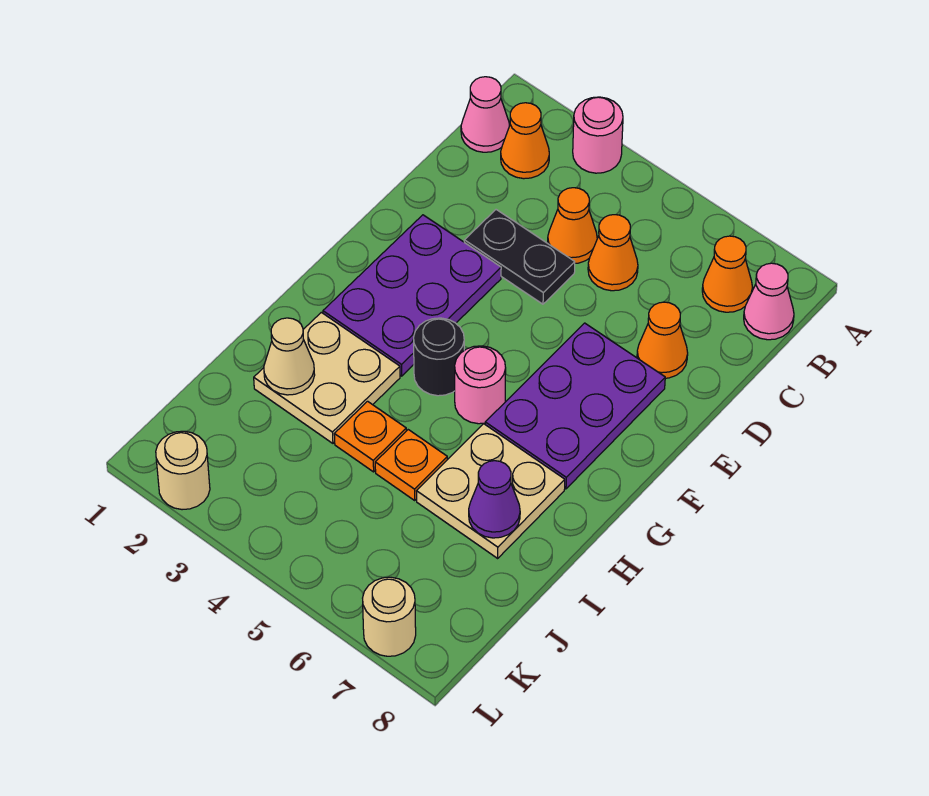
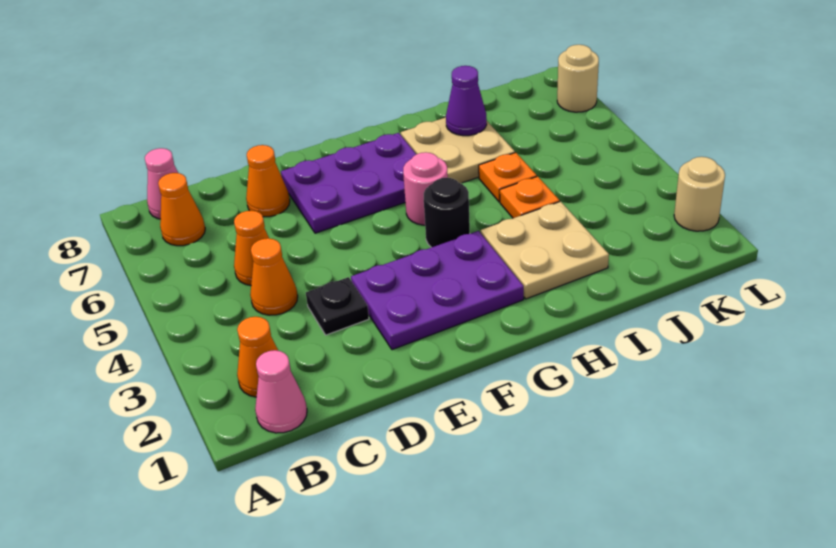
pink 1x1 round brick [573,97,623,173] -> none
black 1x2 plate [464,210,575,304] -> black 1x1 plate [306,277,369,335]
tan 1x1 cone [264,318,315,395] -> none

